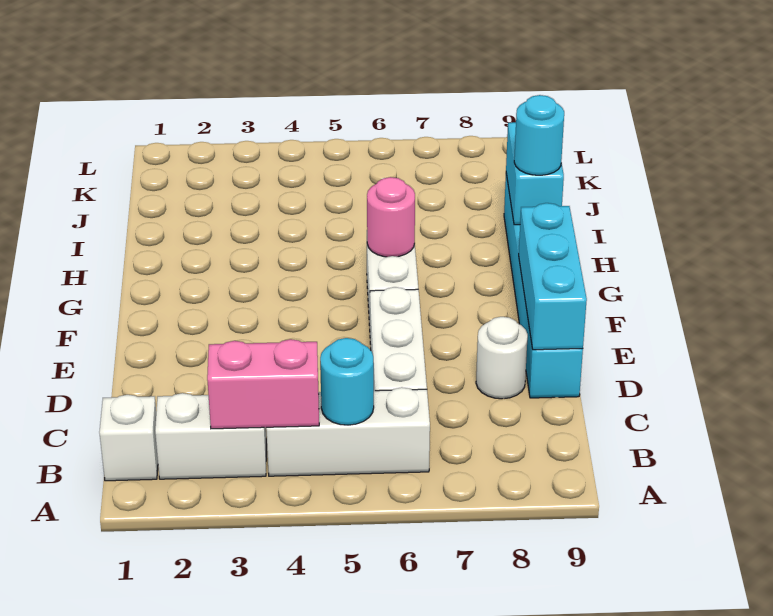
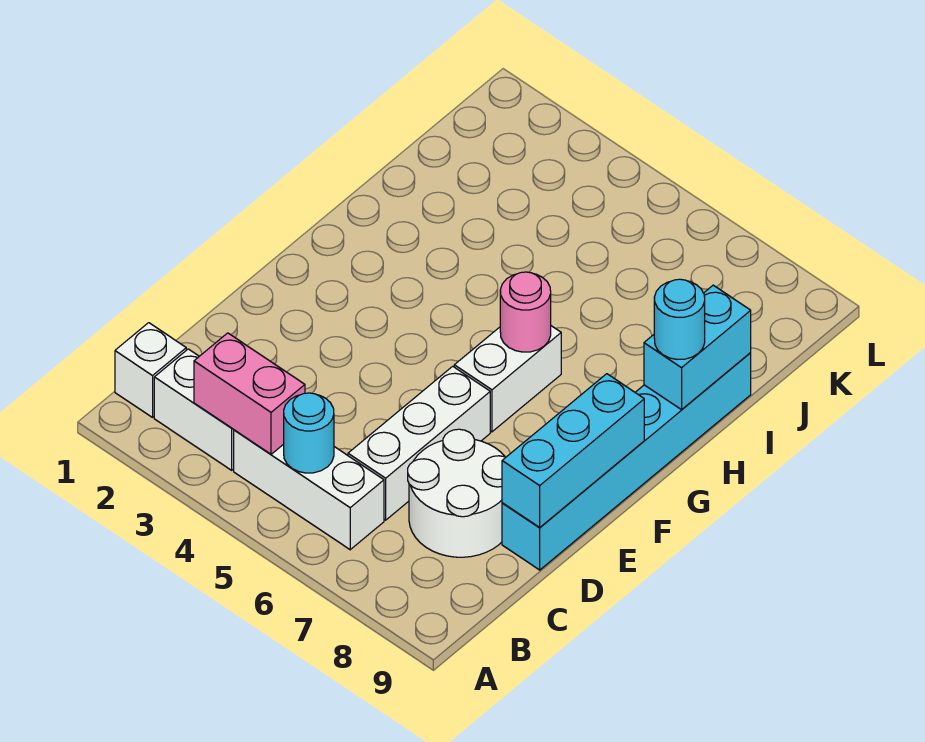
white 1x1 round brick [476,317,528,399] -> white 2x2 round brick [408,429,506,557]

